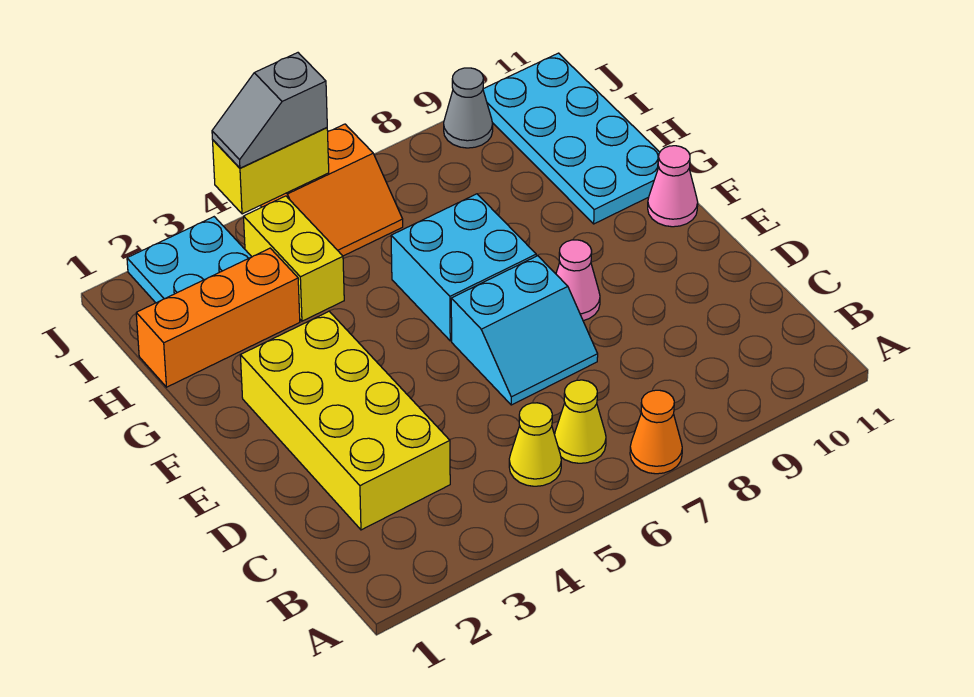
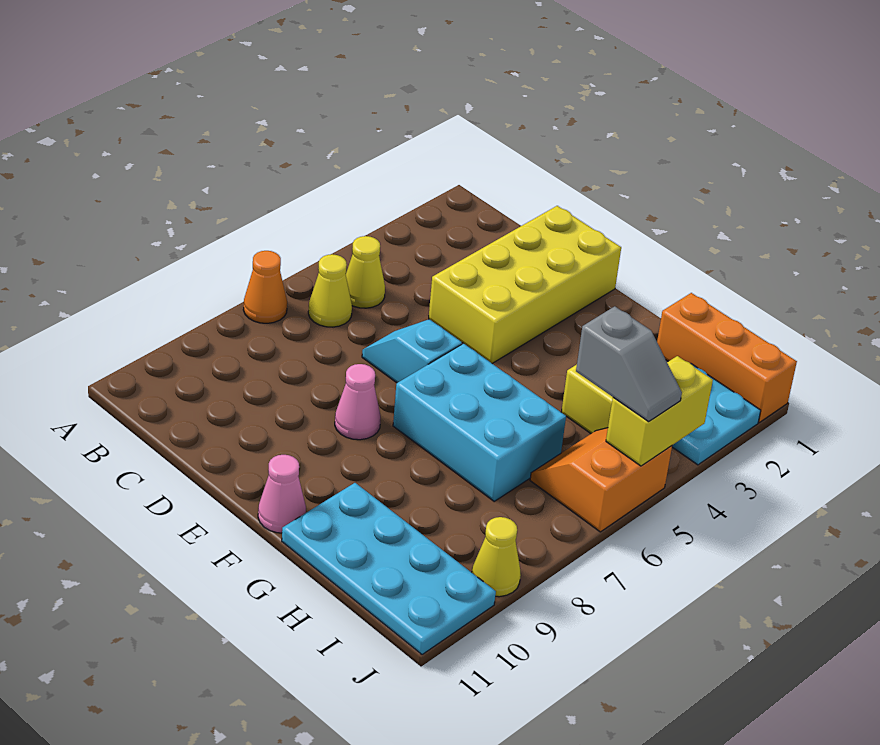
yellow 2x4 brick [240,311,450,530] -> yellow 2x4 brick turned to [429,206,621,363]
cyan 2x2 slope [451,256,598,405] -> cyan 1x2 slope [362,319,462,383]
cyan 2x2 brick [391,194,536,341] -> cyan 2x3 brick [393,343,566,501]
orange 1x3 brick [136,248,300,387] -> orange 1x3 brick turned to [657,293,797,422]
grey 1x2 slope [212,53,327,168] -> grey 1x2 slope turned to [576,306,682,422]
grey 1x1 cone [444,68,493,148] -> yellow 1x1 cone [472,517,521,597]

